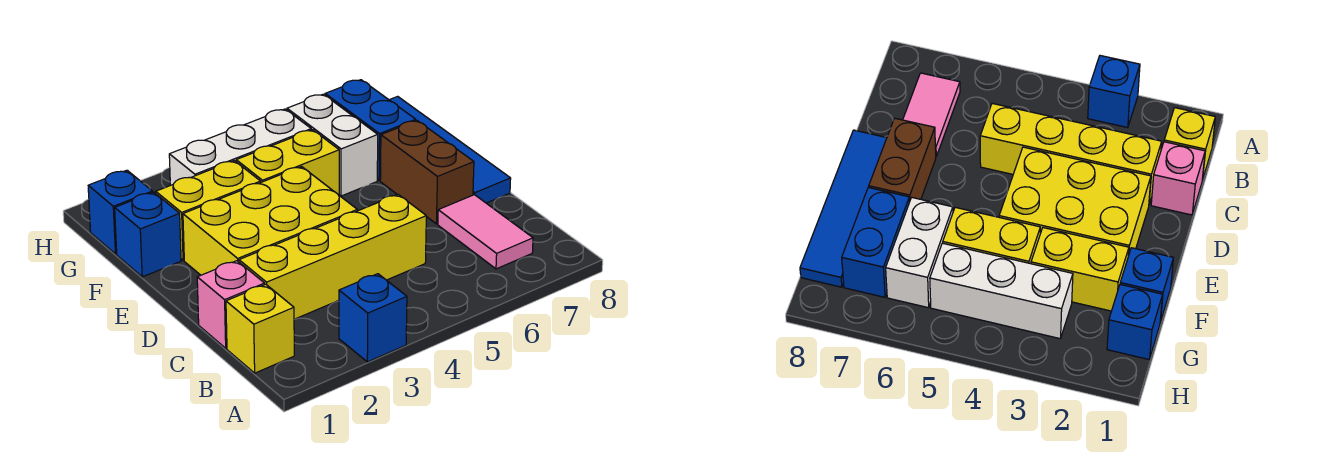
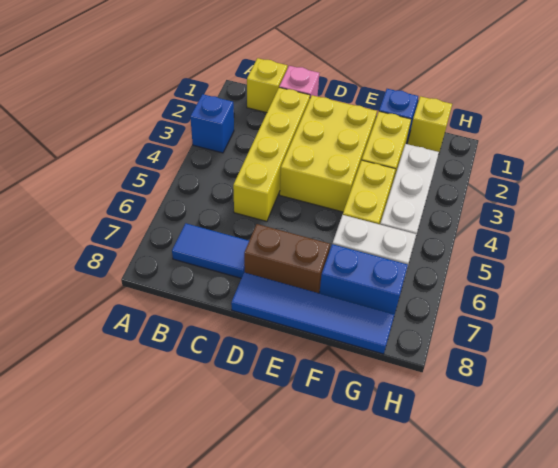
pink 1x2 tile [438,195,533,269] -> blue 1x2 tile [172,223,249,278]
blue 1x1 brick [88,170,153,254] -> yellow 1x1 brick [408,96,452,152]

